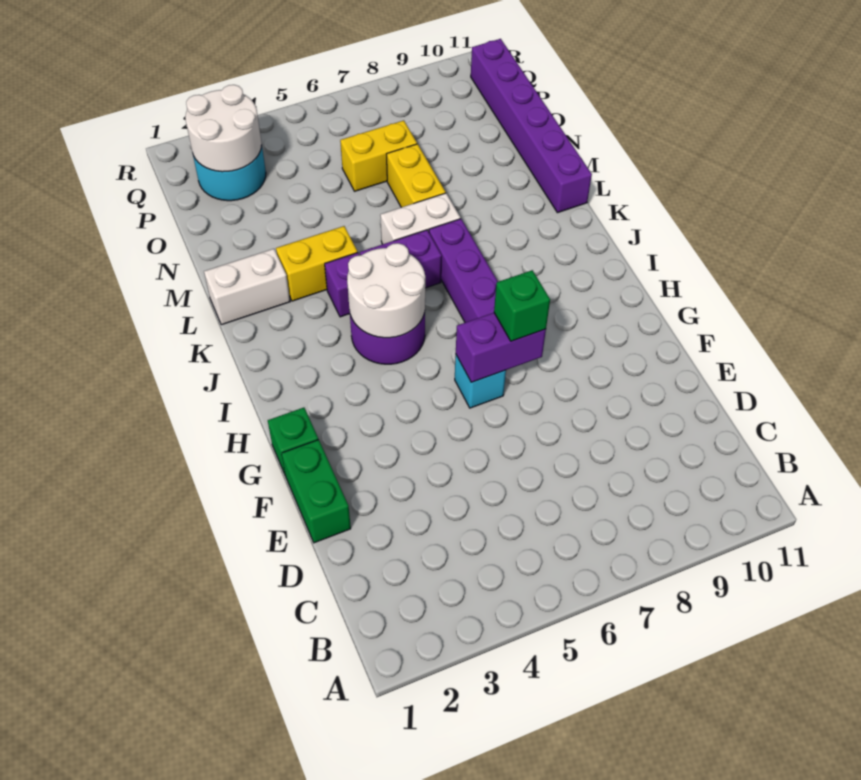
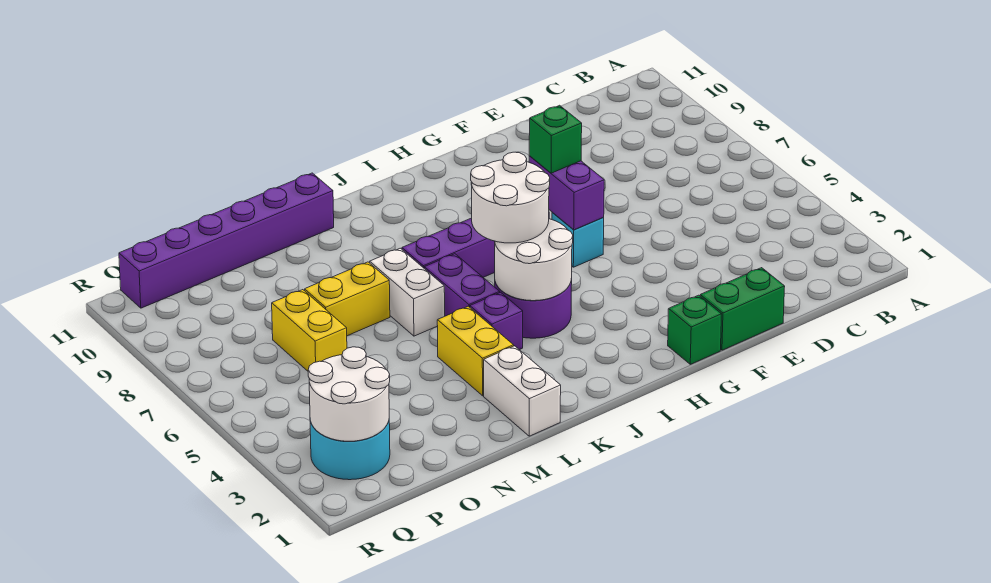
none -> white 2x2 round brick [471,152,550,243]

